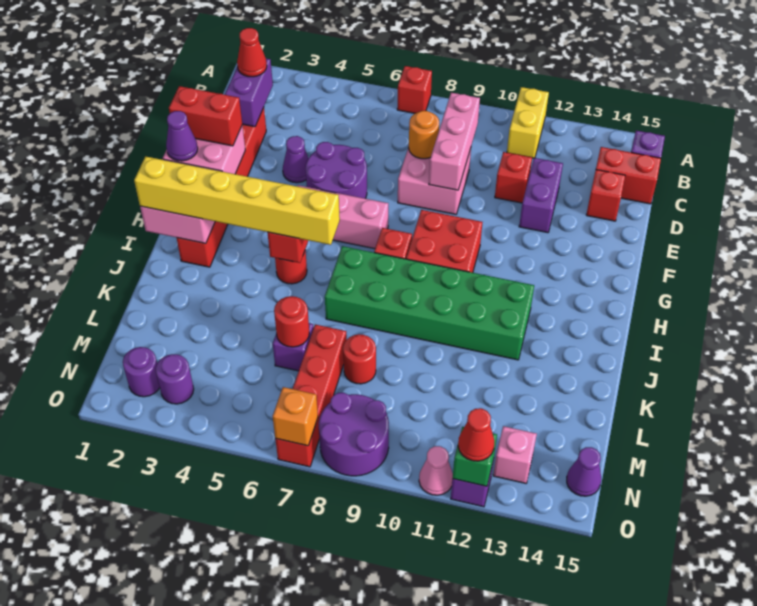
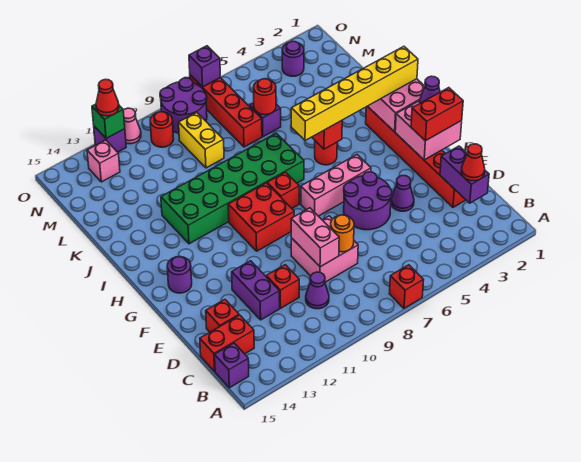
yellow 1x2 brick [507,87,549,158] -> yellow 1x2 brick moved to [179,112,224,168]
pink 1x3 brick [429,93,480,190] -> pink 1x2 brick [291,208,339,267]
red 1x1 round brick [343,334,376,384] -> red 1x1 round brick moved to [150,112,174,147]
purple 1x1 round brick [123,347,160,397] -> purple 1x1 round brick moved to [167,257,192,293]
purple 1x1 cone [567,447,601,496] -> purple 1x1 cone moved to [306,272,329,309]
orange 1x1 brick [273,387,318,446] -> purple 1x1 brick [189,46,221,87]

